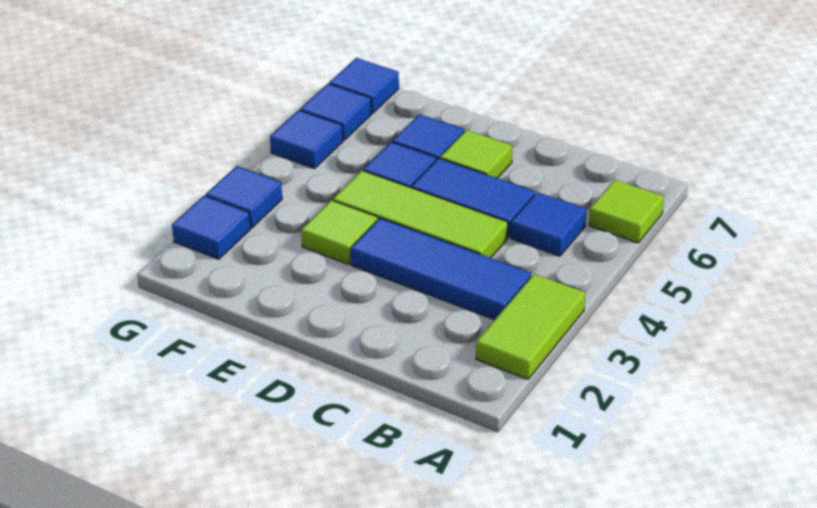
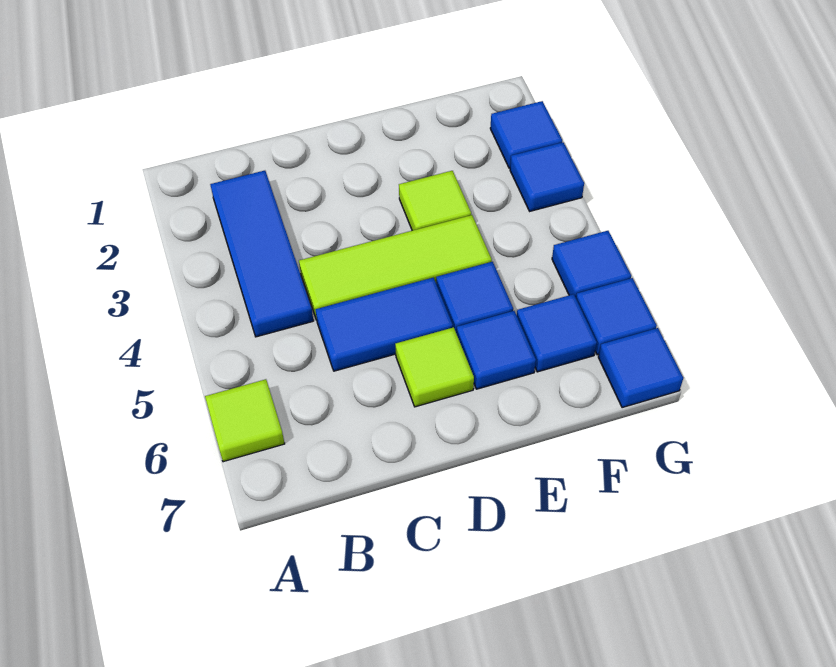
lime 1x2 tile [476,274,585,379] -> none
blue 1x3 tile [351,218,531,320] -> blue 1x3 tile turned to [210,171,313,337]
blue 1x1 tile [511,192,586,256] -> blue 1x1 tile moved to [517,294,597,372]

